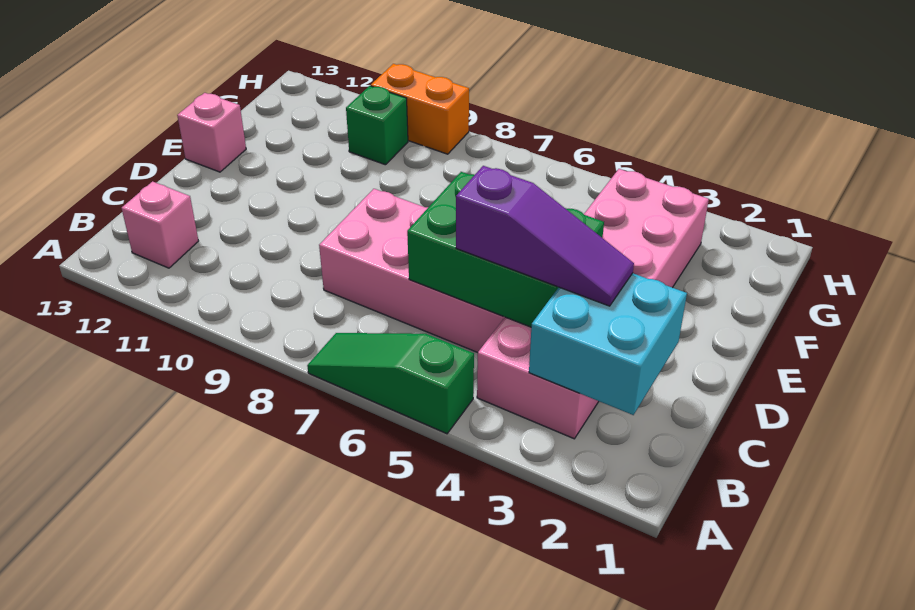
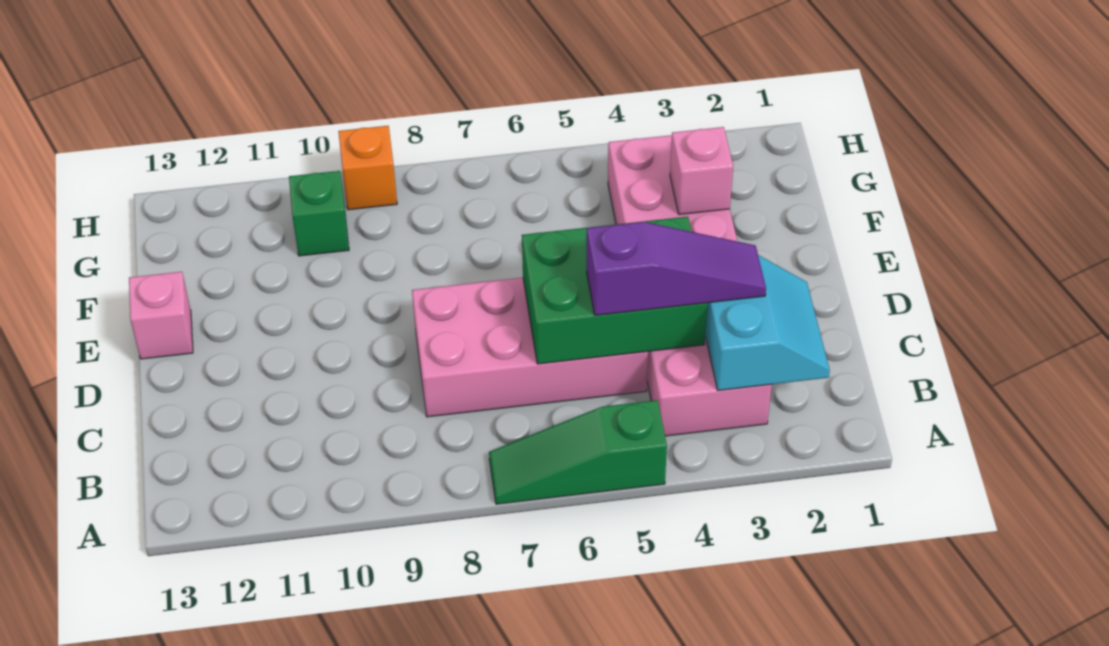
cyan 2x2 brick [529,273,687,415] -> cyan 2x2 slope [705,255,830,390]
pink 1x1 brick [122,181,198,268] -> pink 1x1 brick moved to [670,127,733,215]
orange 1x2 brick [371,64,469,154] -> orange 1x1 brick [338,126,397,210]

